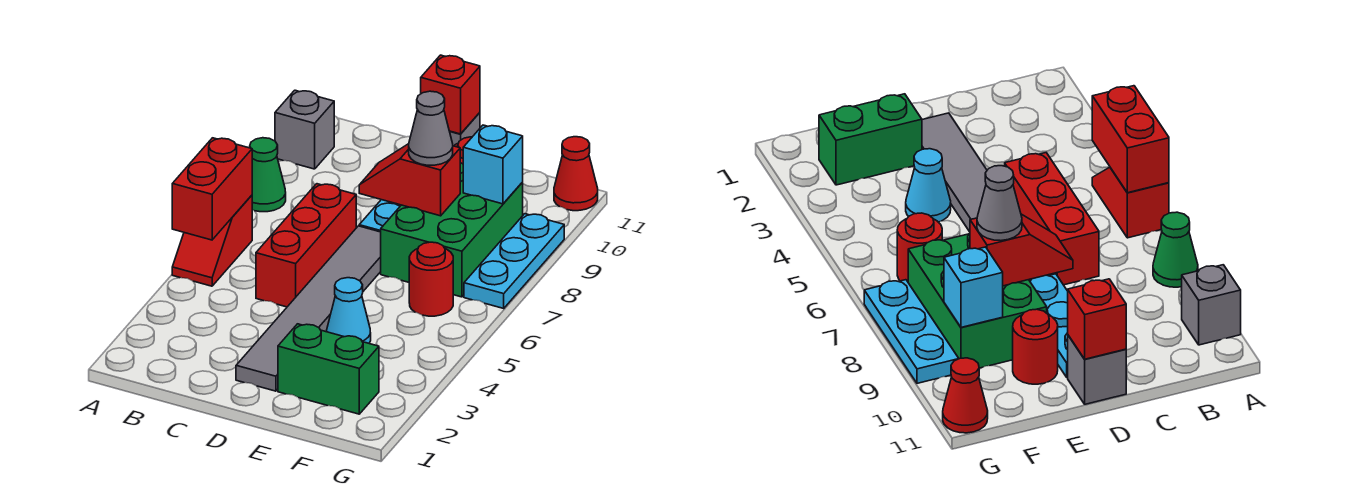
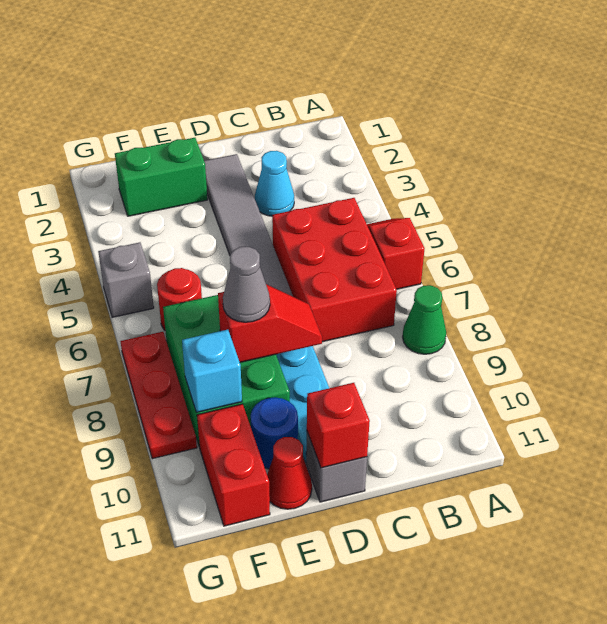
red 1x2 brick [172,138,252,240] -> red 1x2 brick moved to [197,404,270,526]
grey 1x1 brick [275,90,334,169] -> grey 1x1 brick moved to [98,242,154,317]
red 1x3 brick [256,184,356,307] -> red 2x3 brick [272,198,397,342]
cyan 1x1 cone [327,278,371,343] -> cyan 1x1 cone moved to [255,151,294,216]
red 1x1 round brick [1013,309,1058,384] -> blue 1x1 round brick [251,397,298,469]
cyan 1x3 plate [464,214,564,308] -> red 1x3 plate [120,332,197,459]
red 1x1 cone [554,137,598,211] -> red 1x1 cone moved to [267,437,312,509]

